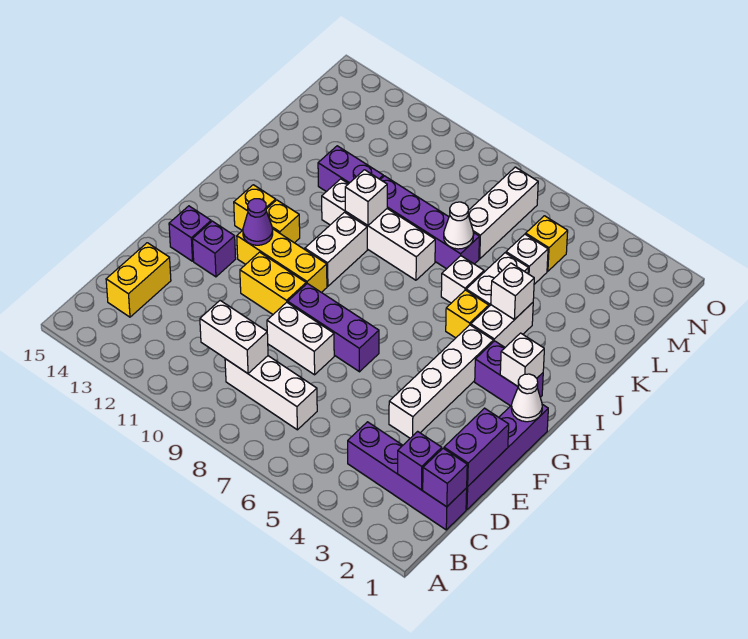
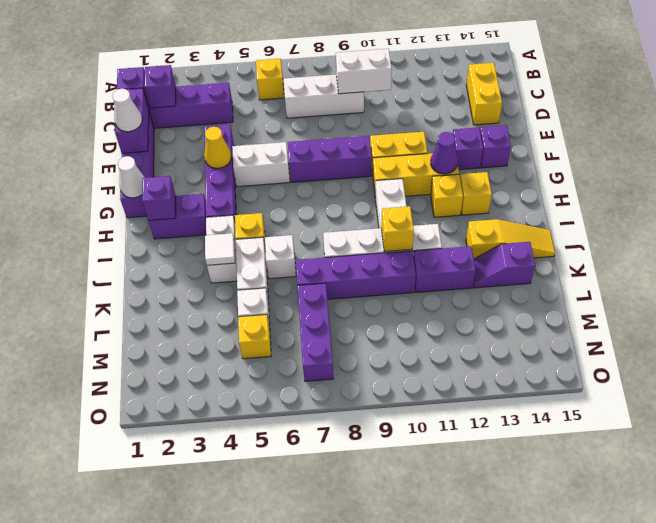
none -> yellow 1x1 brick [256,59,284,100]
white 1x4 brick [389,325,493,438] -> purple 1x4 brick [204,125,236,221]
white 1x2 brick [267,302,334,375] -> white 1x2 brick moved to [232,142,290,187]
none -> yellow 1x1 cone [204,127,231,168]
white 1x1 brick [500,333,544,386] -> purple 1x1 brick [142,176,176,221]
white 1x1 brick [491,263,534,320] -> white 1x1 tile [205,233,235,265]
white 1x1 brick [345,170,387,225] -> yellow 1x1 brick [381,206,414,252]
none -> yellow 1x3 slope [466,219,555,259]
white 1x1 cone [444,202,474,249] -> white 1x1 cone moved to [113,89,142,132]
none -> purple 1x2 slope [473,242,535,288]
white 1x3 brick [468,167,538,259] -> purple 1x3 brick [297,283,334,381]

